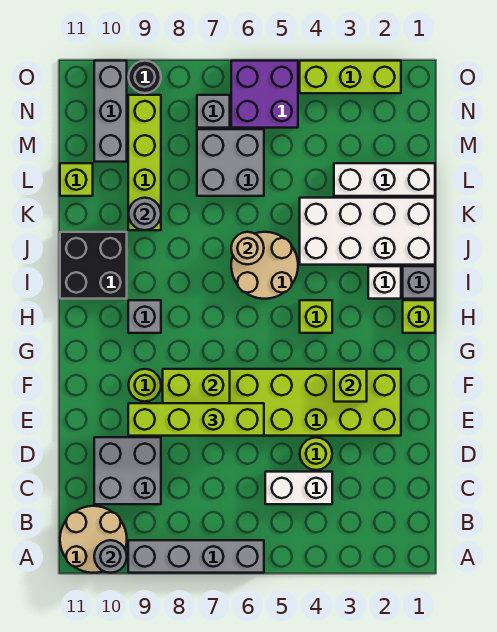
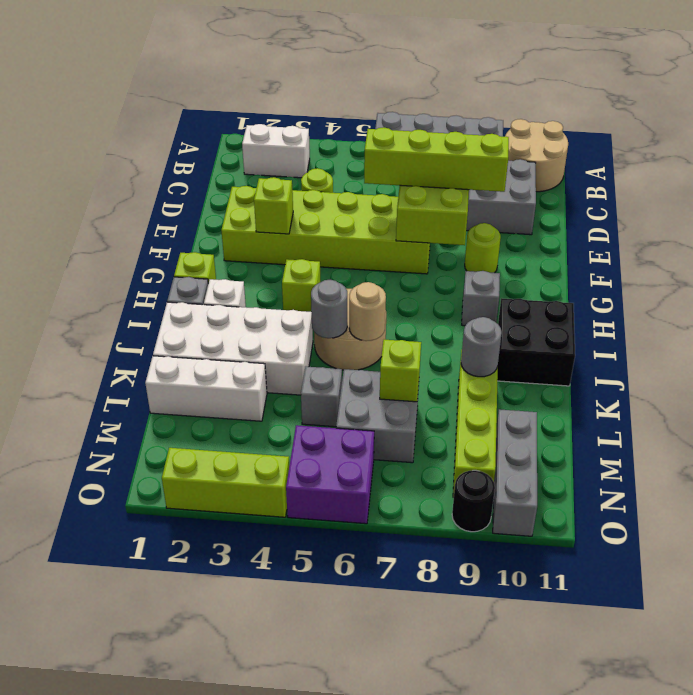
grey 1x1 round brick [94,540,127,573] -> grey 1x1 round brick moved to [311,280,347,338]
white 1x2 brick [265,472,332,504] -> white 1x2 brick moved to [242,124,310,178]
lime 1x1 brick [60,163,93,196] -> lime 1x1 brick moved to [380,340,421,402]
grey 1x1 brick [197,95,230,128] -> grey 1x1 brick moved to [301,366,342,427]

